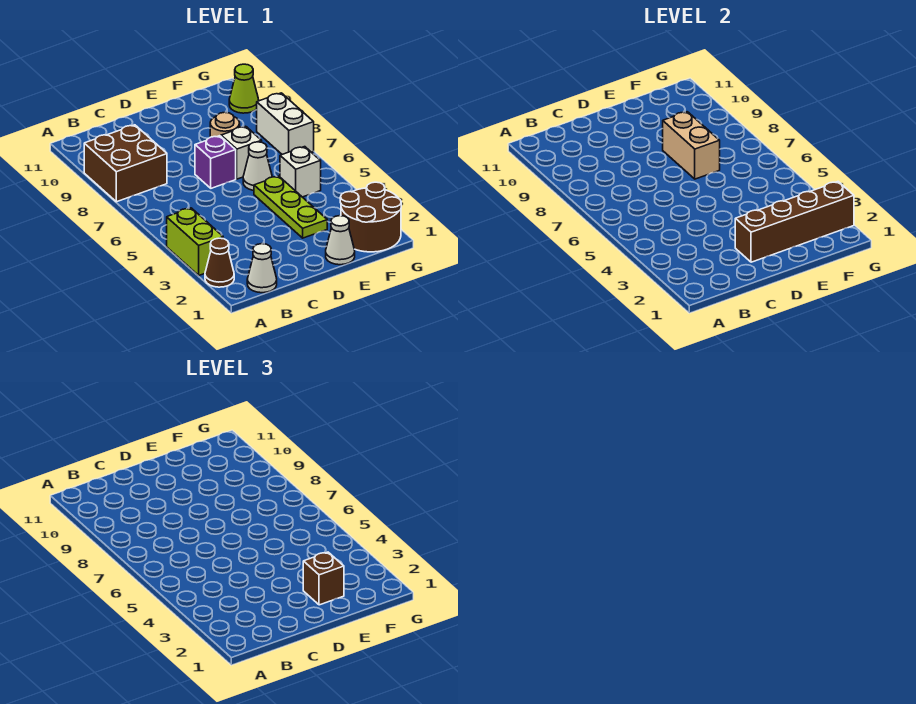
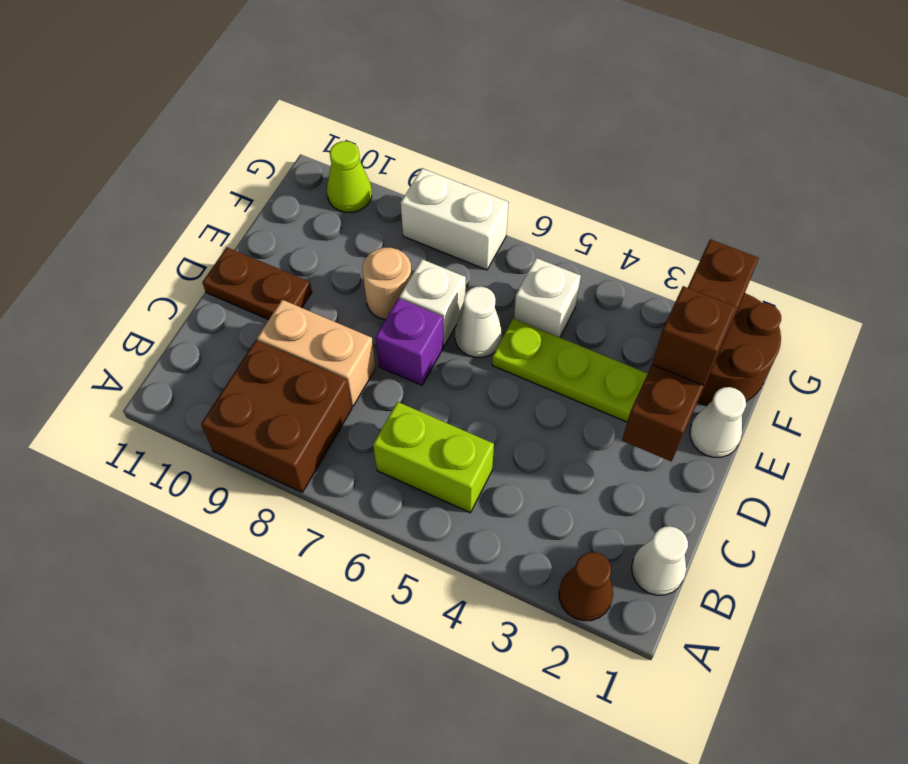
lime 1x2 brick [167,208,223,275] -> lime 1x2 brick moved to [373,402,494,513]
none -> brown 1x2 plate [202,247,312,320]
tan 1x2 brick [663,112,720,179] -> tan 1x2 brick moved to [257,300,376,406]

